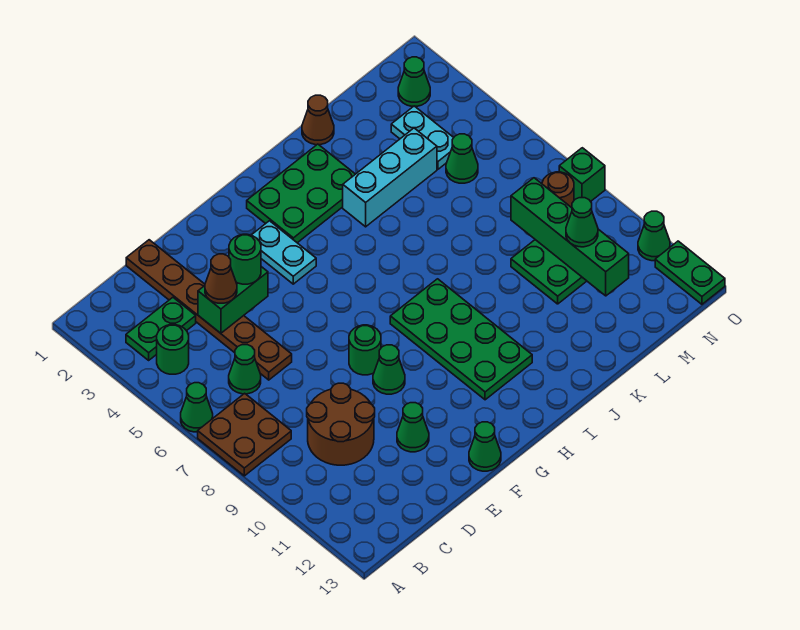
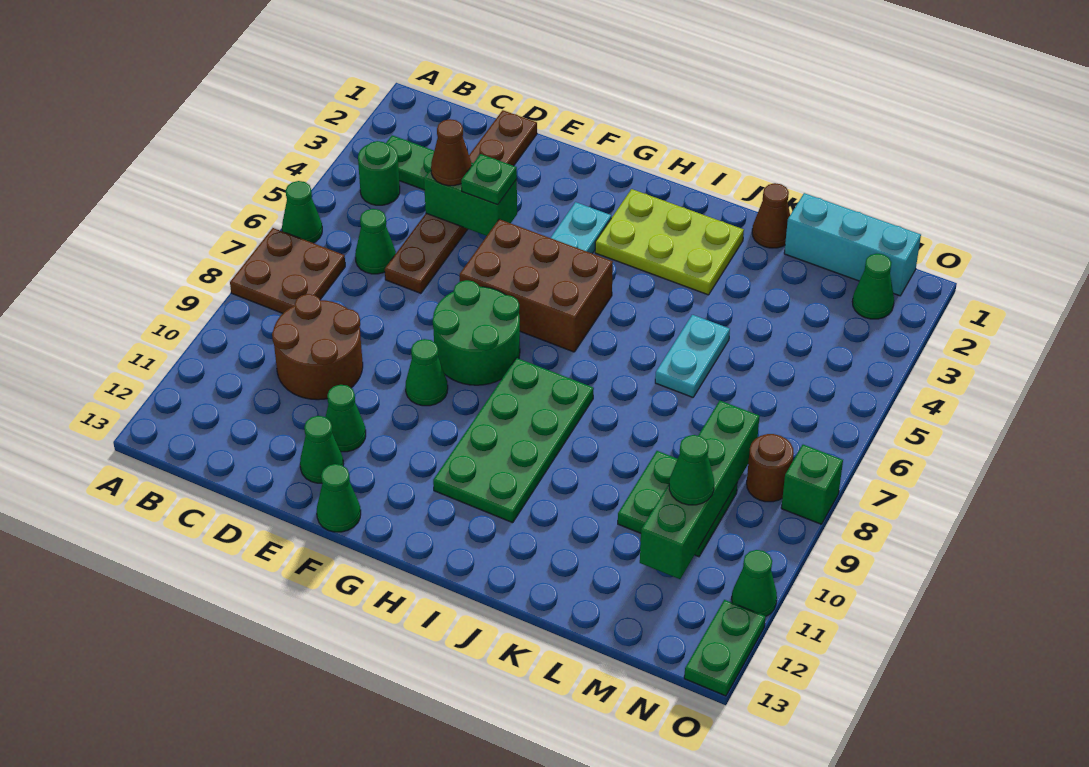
green 1x1 round brick [229,234,261,284] -> green 1x1 plate [461,154,517,205]
none -> brown 2x3 brick [460,219,613,352]
green 1x1 round brick [349,325,381,375] -> green 2x2 round brick [433,280,520,385]
green 2x3 plate [247,144,355,243] -> lime 2x3 plate [595,189,744,295]
cyan 1x3 brick [343,128,437,227] -> cyan 1x3 brick moved to [784,193,921,296]
cyan 1x2 plate [391,106,454,169] -> cyan 1x2 plate moved to [655,315,730,397]
green 1x1 cone [446,134,478,183] -> green 1x1 cone moved to [300,416,343,483]

